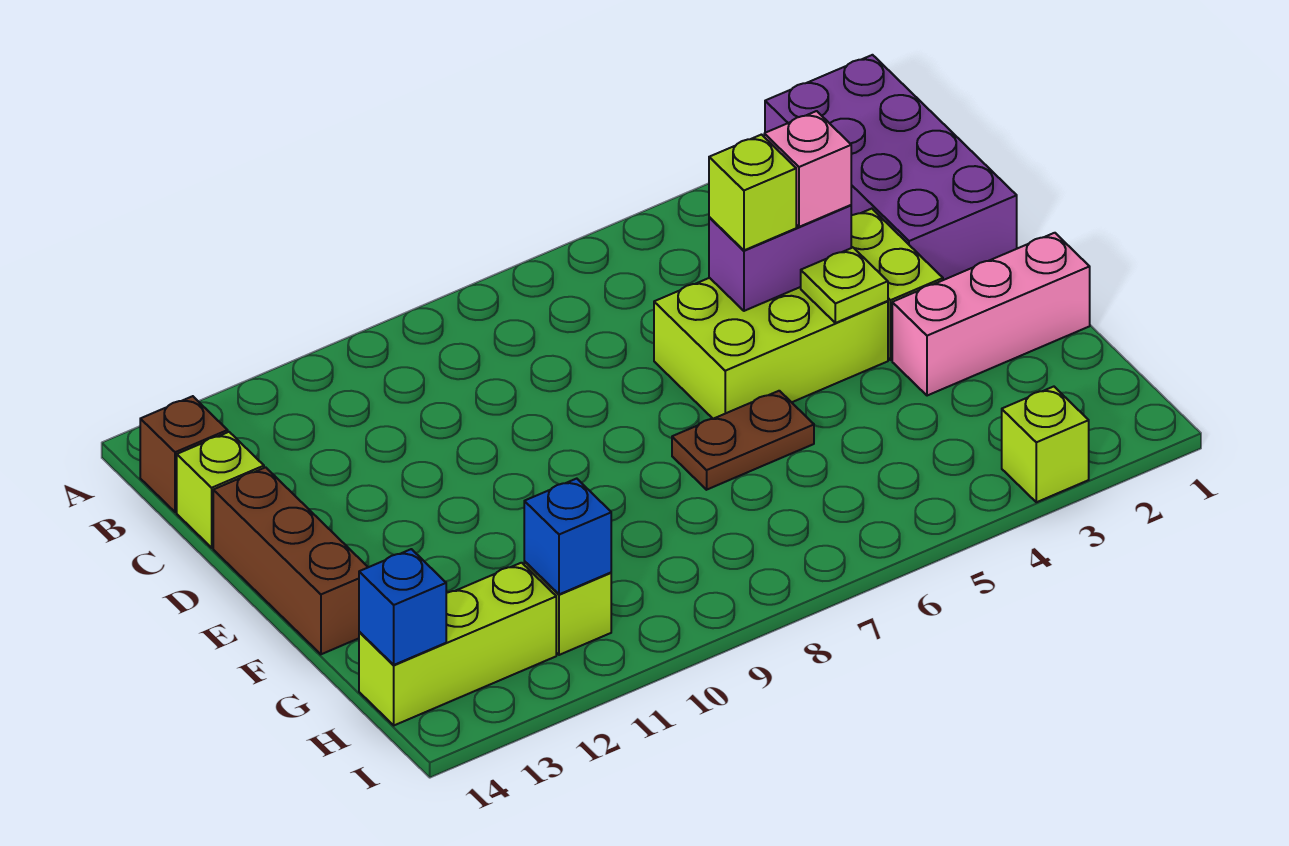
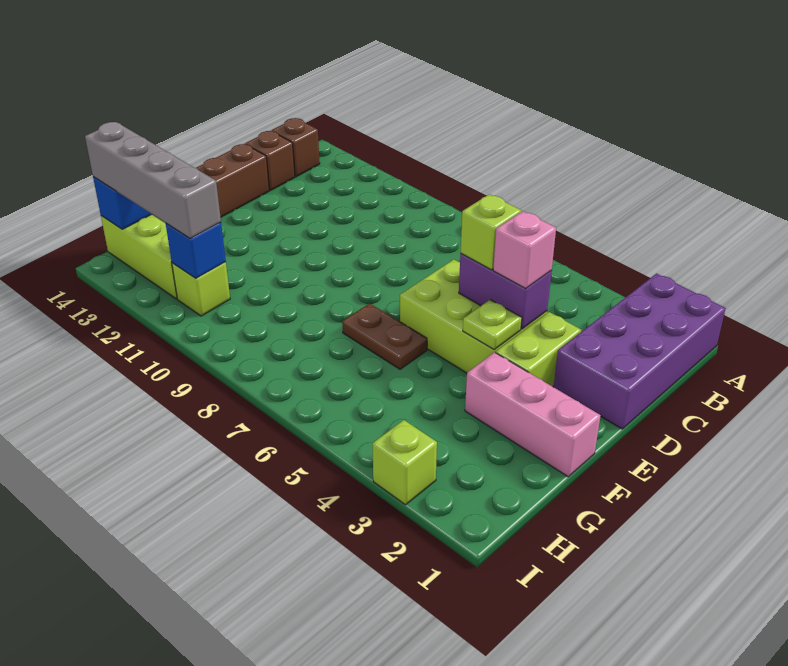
lime 1x1 brick [177,432,264,548] -> brown 1x1 brick [245,131,295,190]
none -> grey 1x4 brick [85,122,221,238]

